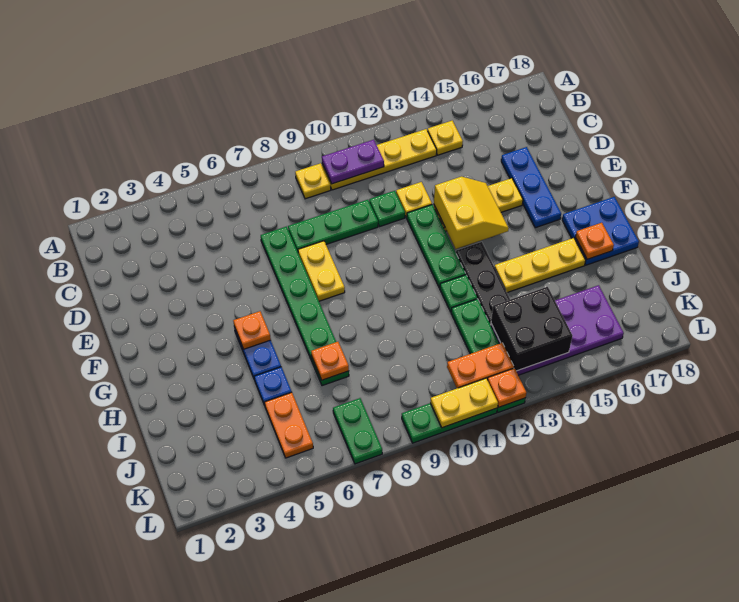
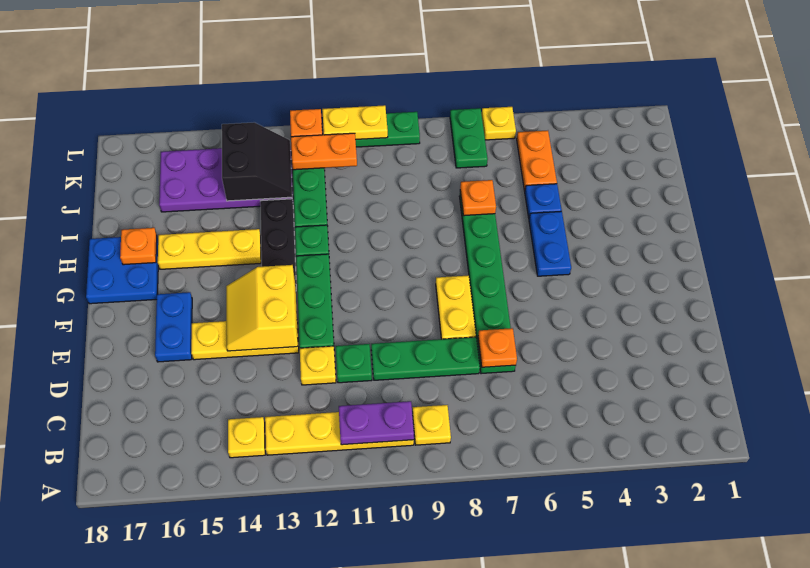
blue 1x3 plate [501,147,561,228] -> blue 1x2 plate [155,292,192,362]
orange 1x1 plate [233,311,271,349] -> orange 1x1 plate moved to [478,328,517,367]
black 2x2 brick [491,287,572,371] -> black 2x2 slope [222,122,292,201]
none -> yellow 1x1 plate [482,107,516,140]

